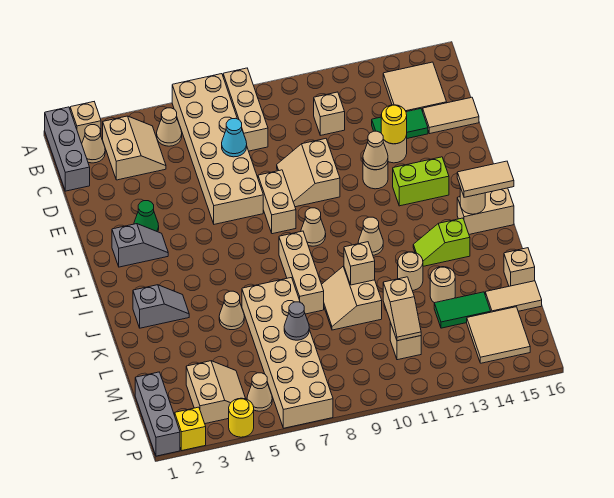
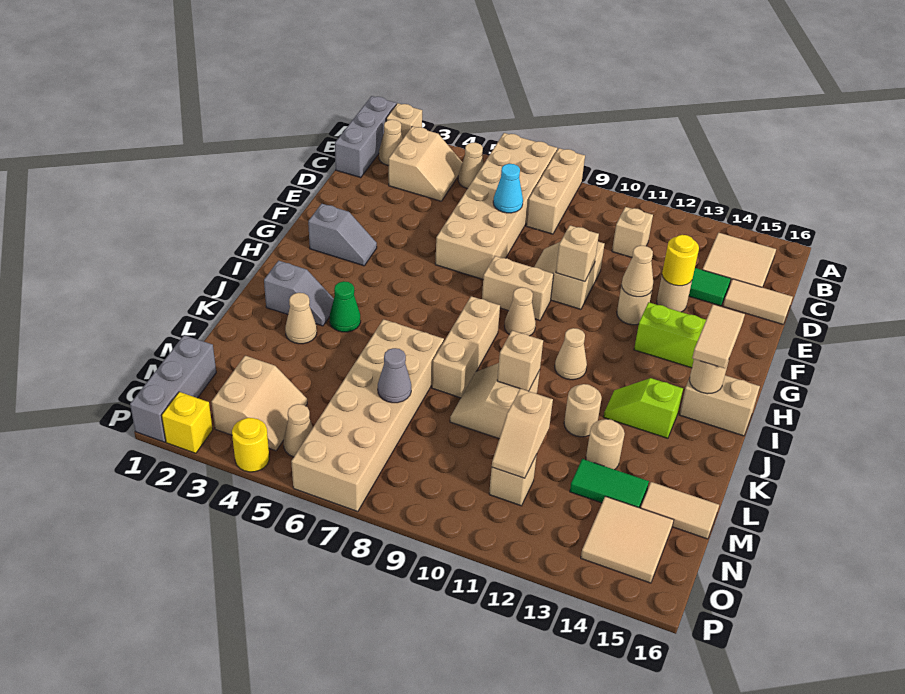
green 1x1 cone [134,201,159,232] -> green 1x1 cone moved to [330,281,361,332]
tan 1x2 brick [258,170,296,234] -> tan 1x2 brick turned to [482,256,554,321]
tan 1x2 tile [457,161,514,197] -> tan 1x2 tile turned to [692,304,745,368]
tan 1x1 cone [219,291,244,330] -> tan 1x1 cone moved to [285,293,317,344]
tan 1x1 brick [504,248,535,286] -> tan 1x1 brick moved to [556,225,599,282]

